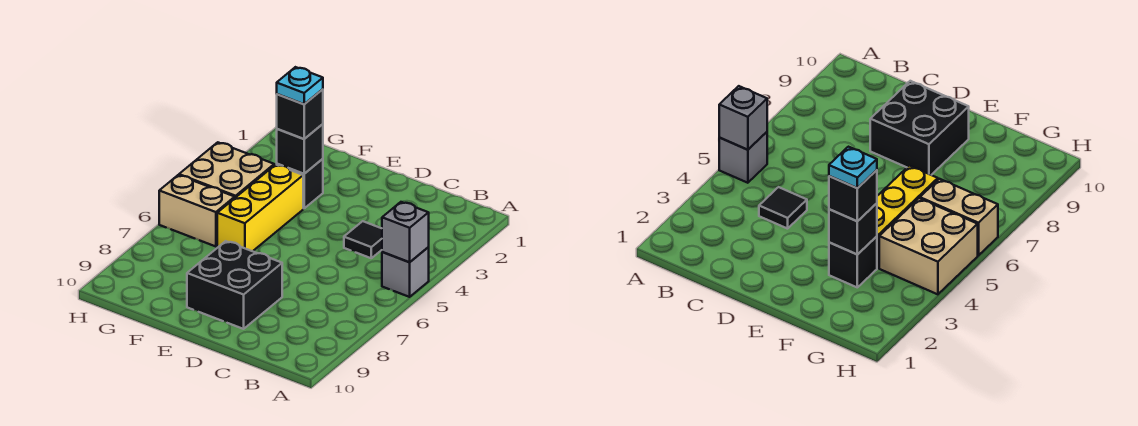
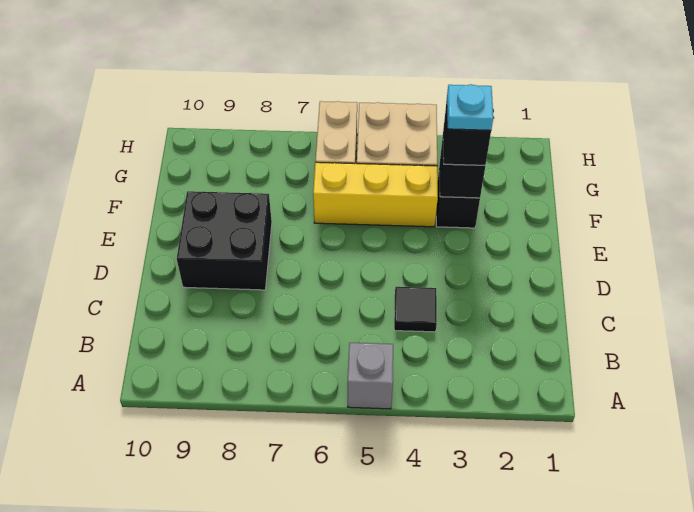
grey 1x1 brick [382,202,429,262] -> none

